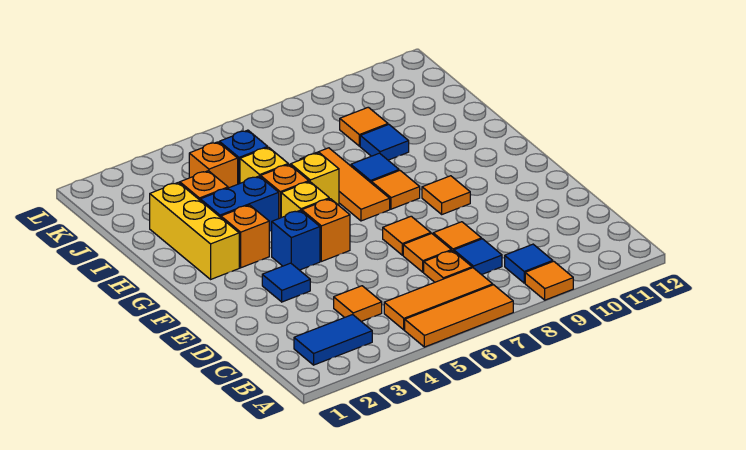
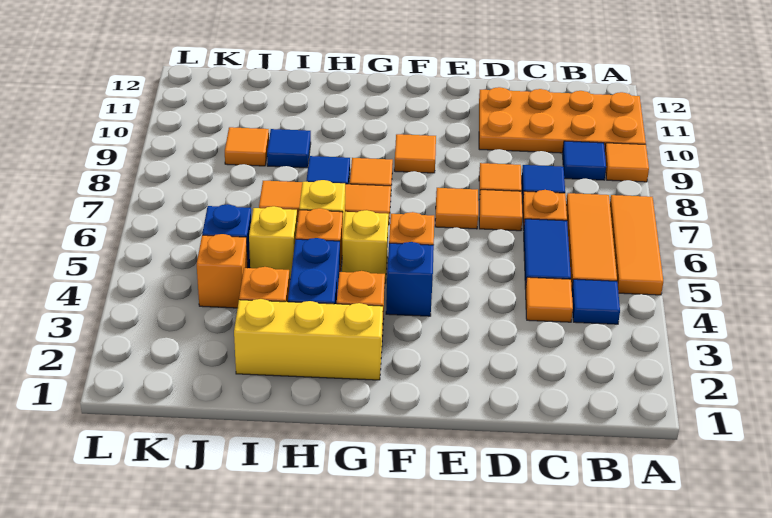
none -> orange 2x4 plate [479,87,646,153]
blue 1x2 tile [294,315,372,365] -> blue 1x2 tile moved to [524,219,571,289]
blue 1x1 tile [262,263,310,302] -> blue 1x1 tile moved to [572,279,620,324]

